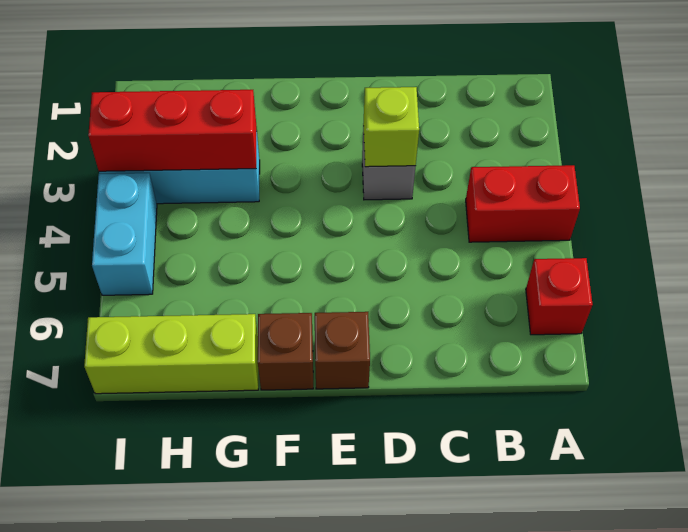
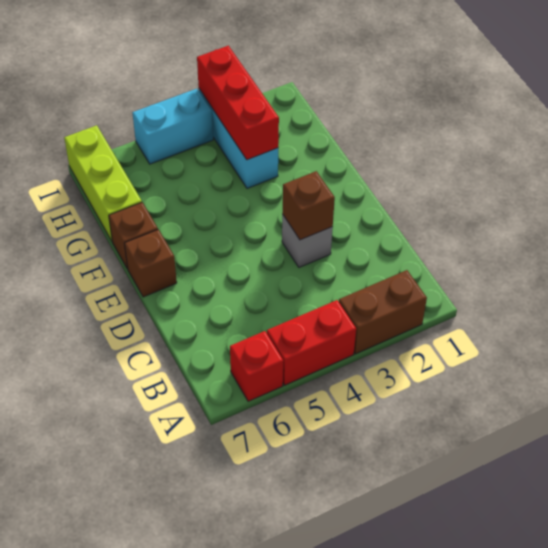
none -> brown 1x2 brick [339,270,427,354]
red 1x2 brick [466,165,580,242] -> red 1x2 brick turned to [267,300,356,385]
lime 1x1 brick [363,87,419,167] -> brown 1x1 brick [282,171,335,240]

